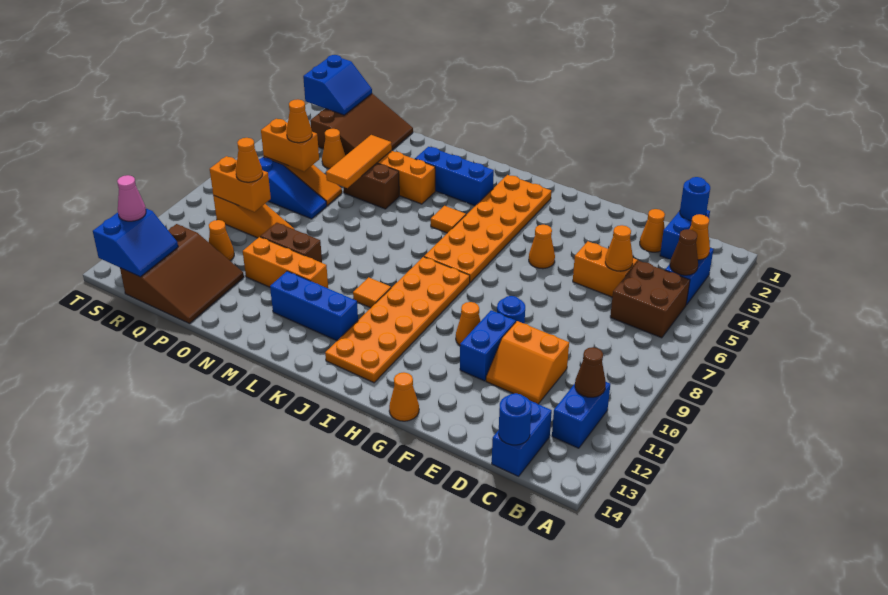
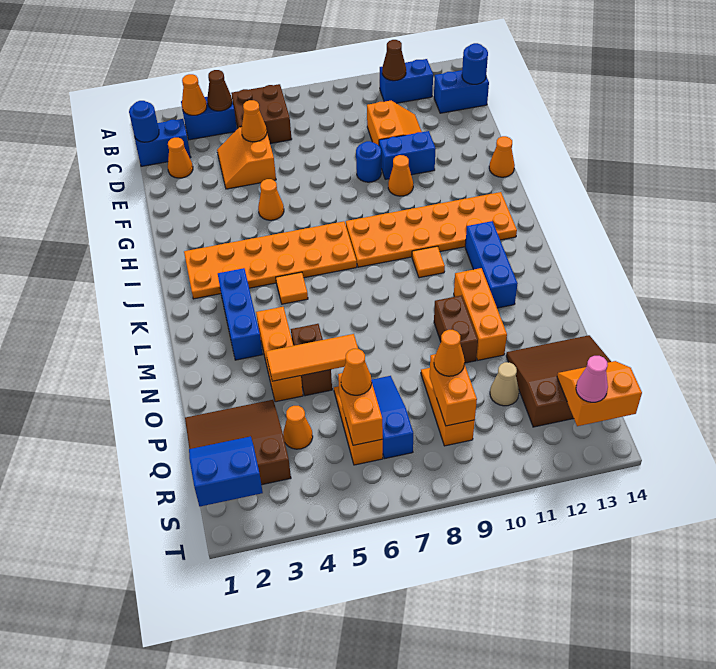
orange 1x1 cone [209,220,234,261] -> tan 1x1 cone [490,362,519,406]
blue 2x2 slope [93,209,178,277] -> orange 2x2 slope [557,361,642,426]

